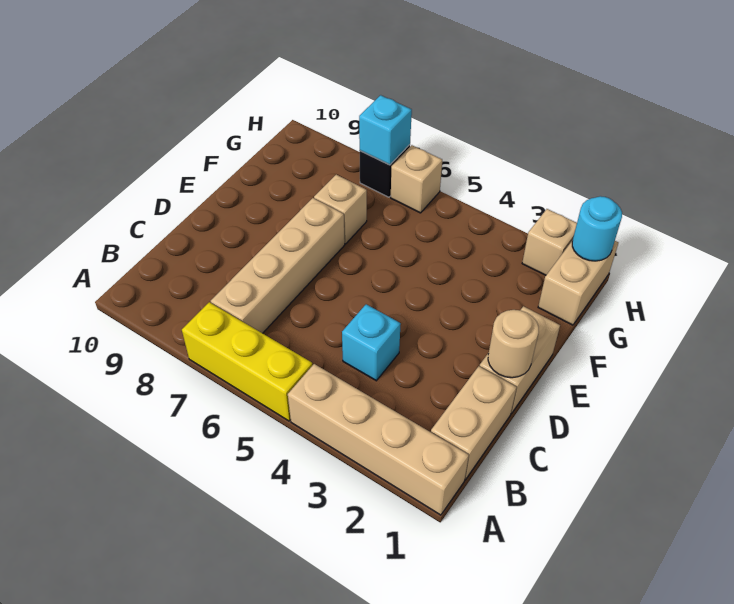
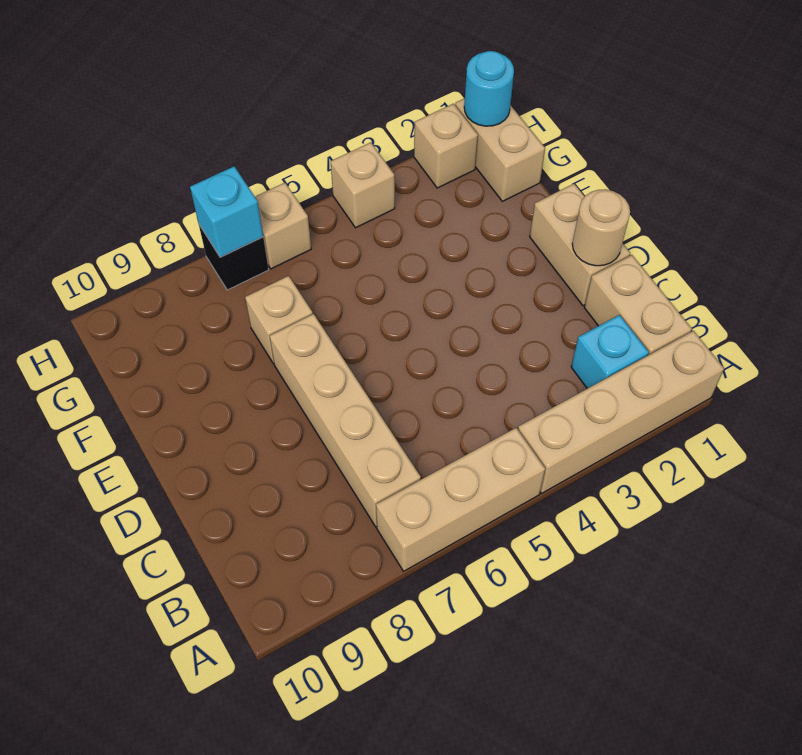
yellow 1x3 brick [182,302,312,421] -> tan 1x3 brick [376,428,545,571]
cyan 1x1 brick [342,304,401,381] -> cyan 1x1 brick moved to [571,315,649,389]
none -> tan 1x1 brick [331,142,395,228]

